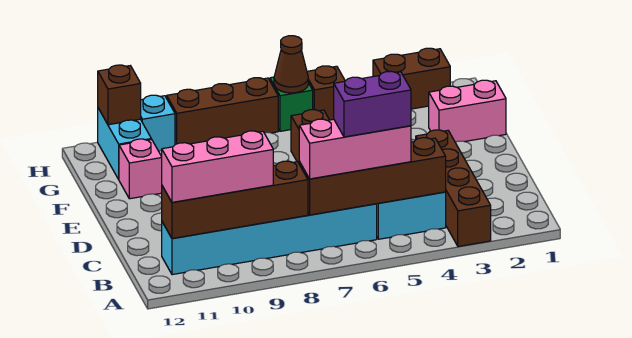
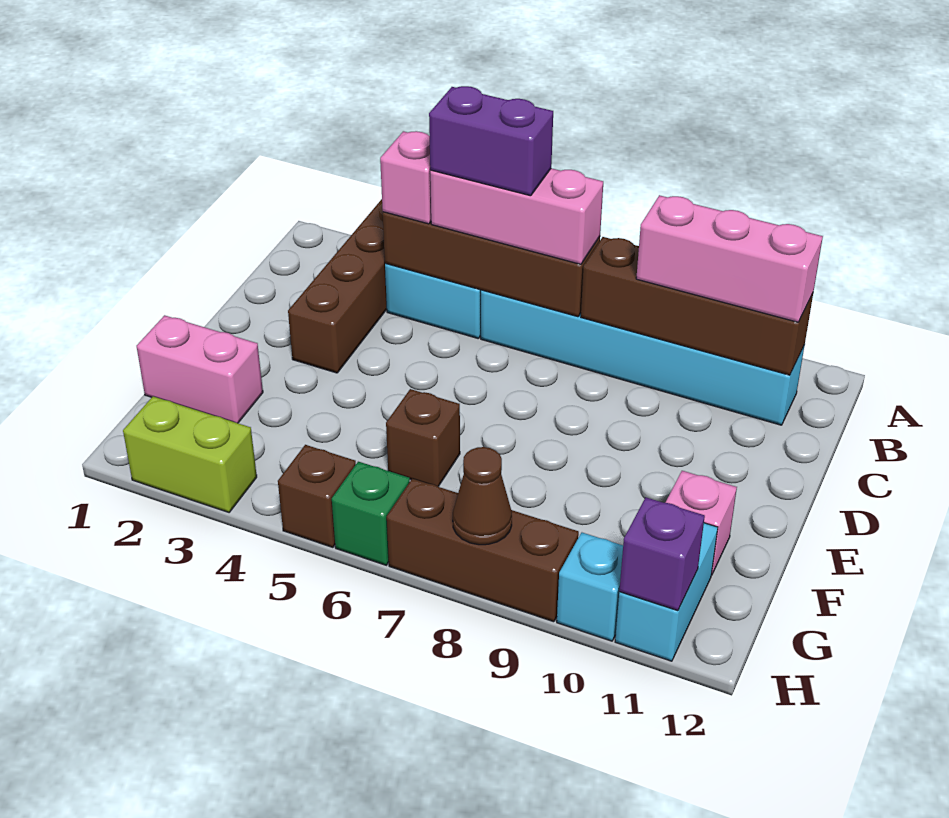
none -> pink 1x1 brick [380,131,431,224]
brown 1x2 brick [373,48,450,109] -> lime 1x2 brick [123,396,257,512]
brown 1x1 cone [274,36,308,93] -> brown 1x1 cone moved to [453,447,512,545]
brown 1x1 brick [98,65,141,125] -> purple 1x1 brick [619,497,705,611]

